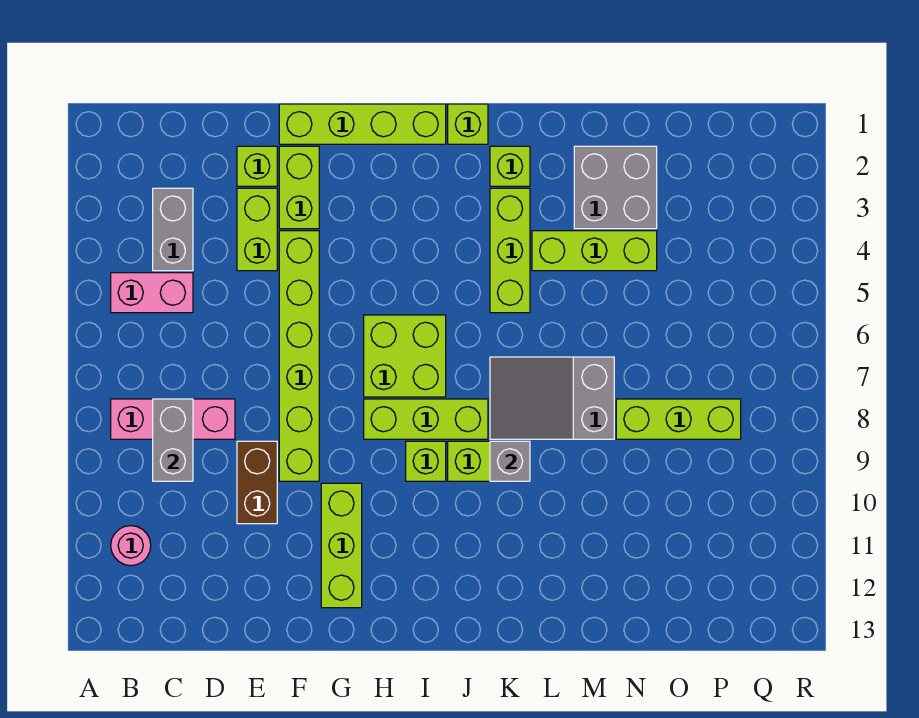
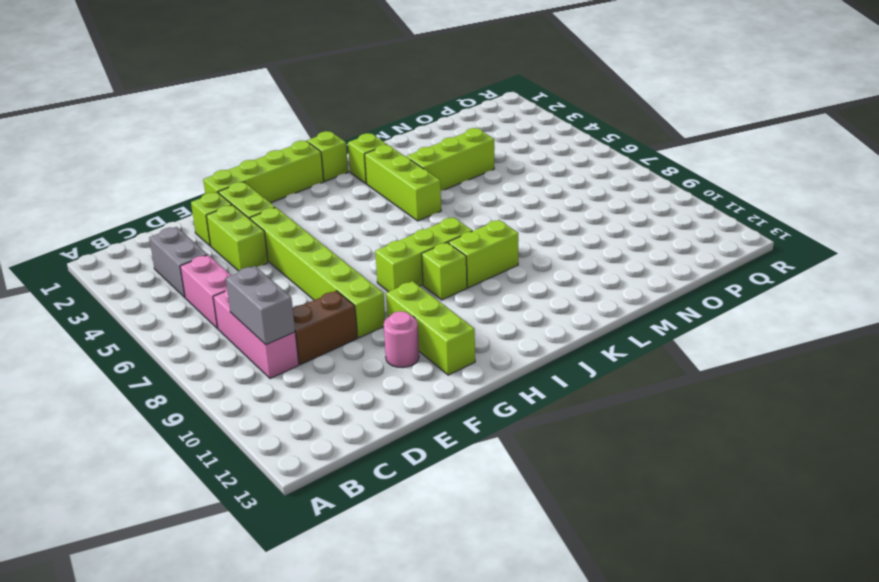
pink 1x2 brick [111,273,193,313] -> pink 1x2 brick turned to [180,255,231,328]
pink 1x3 brick [111,399,235,439] -> pink 1x3 brick turned to [213,289,299,379]
pink 1x1 round brick [111,526,151,566] -> pink 1x1 round brick moved to [384,311,419,368]
brown 1x2 brick [237,441,277,524] -> brown 1x2 brick turned to [293,291,357,365]
lime 2x2 brick [364,315,446,397] -> none
grey 2x3 slope [490,357,614,439] -> none
grey 1x1 brick [490,441,530,481] -> none
grey 2x2 brick [574,146,657,229] -> none
lime 1x3 brick [616,399,741,439] -> none

